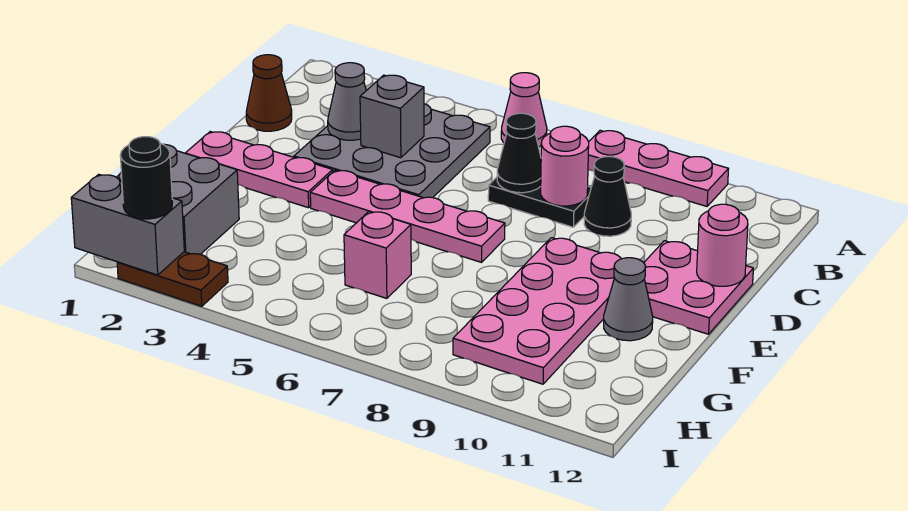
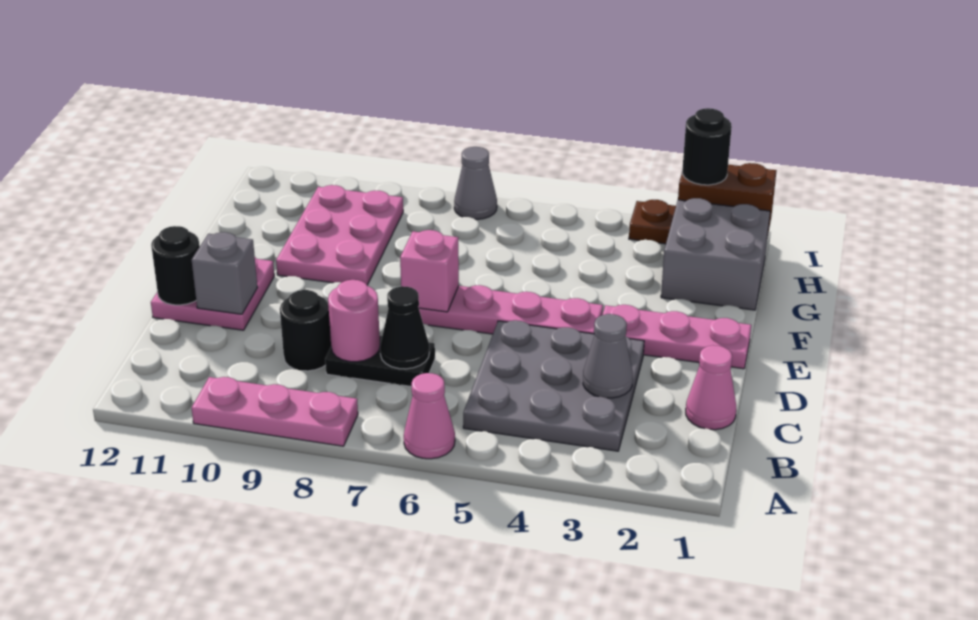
brown 1x1 cone [246,55,292,131] -> pink 1x1 cone [686,345,736,430]
grey 1x1 brick [360,75,424,158] -> grey 1x1 brick moved to [192,232,258,314]
black 1x1 cone [584,157,631,236] -> black 1x1 round brick [280,290,331,371]
pink 1x1 round brick [697,204,748,286] -> black 1x1 round brick [151,226,200,305]
pink 2x4 plate [453,238,621,384] -> pink 2x3 plate [276,185,403,285]
grey 1x1 cone [604,258,653,341] -> grey 1x1 cone moved to [454,147,497,220]
pink 1x1 brick [344,211,411,298] -> pink 1x1 brick moved to [400,230,459,312]
grey 1x2 brick [71,174,184,275] -> brown 1x2 brick [678,163,777,238]

